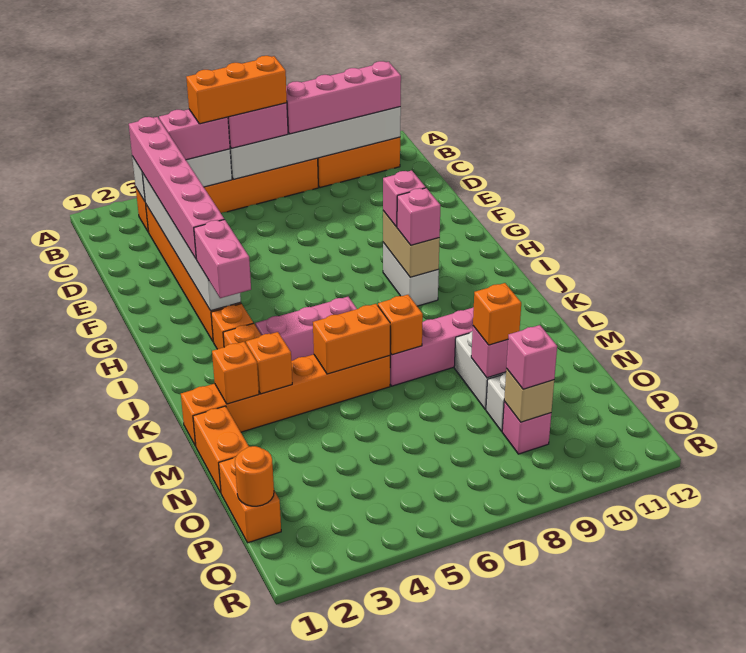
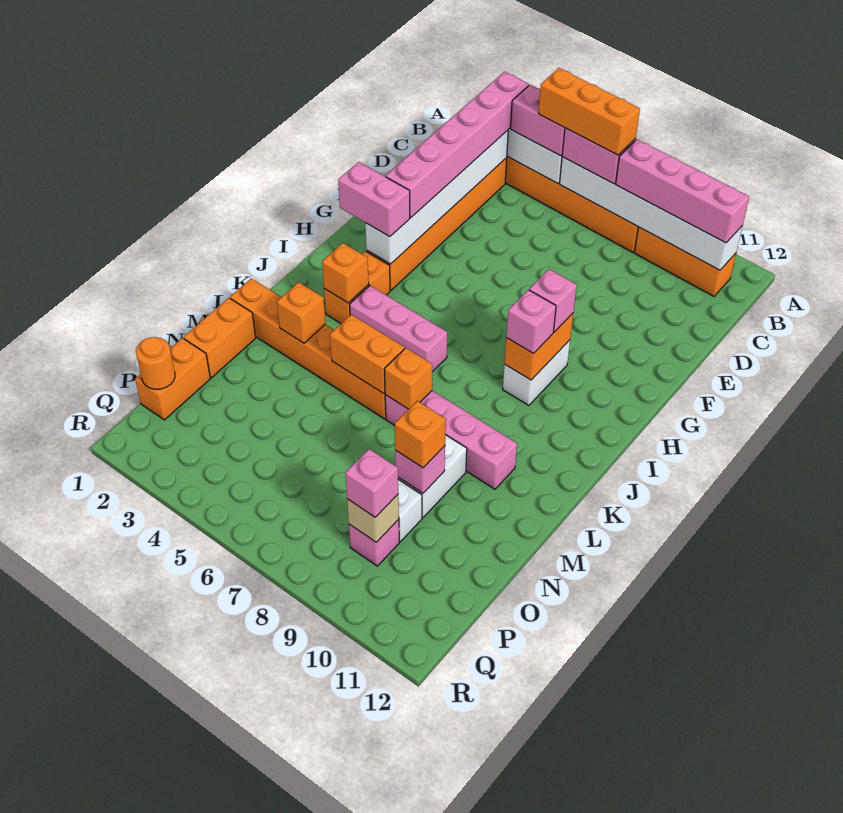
pink 1x2 brick [194,219,251,298] -> pink 1x2 brick turned to [338,162,410,237]
tan 1x2 brick [383,211,440,277] -> orange 1x2 brick [505,313,573,380]
orange 1x1 brick [212,342,259,404] -> orange 1x1 brick moved to [322,243,369,303]

